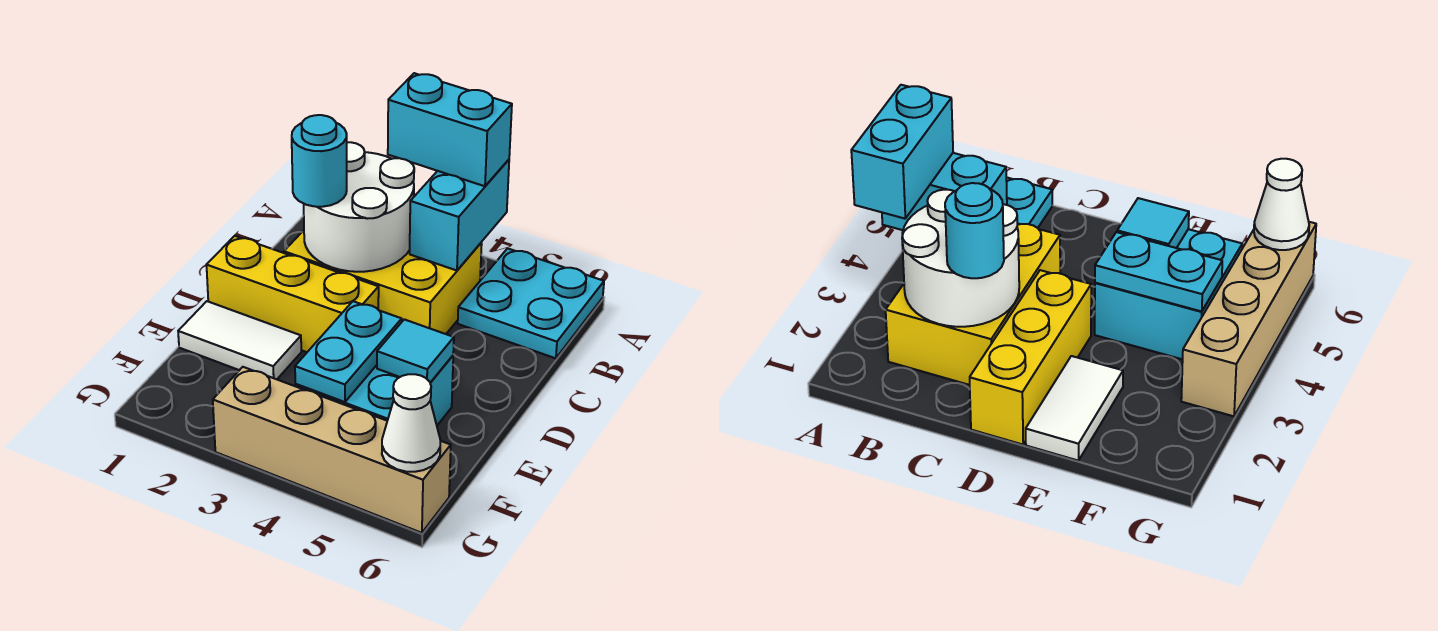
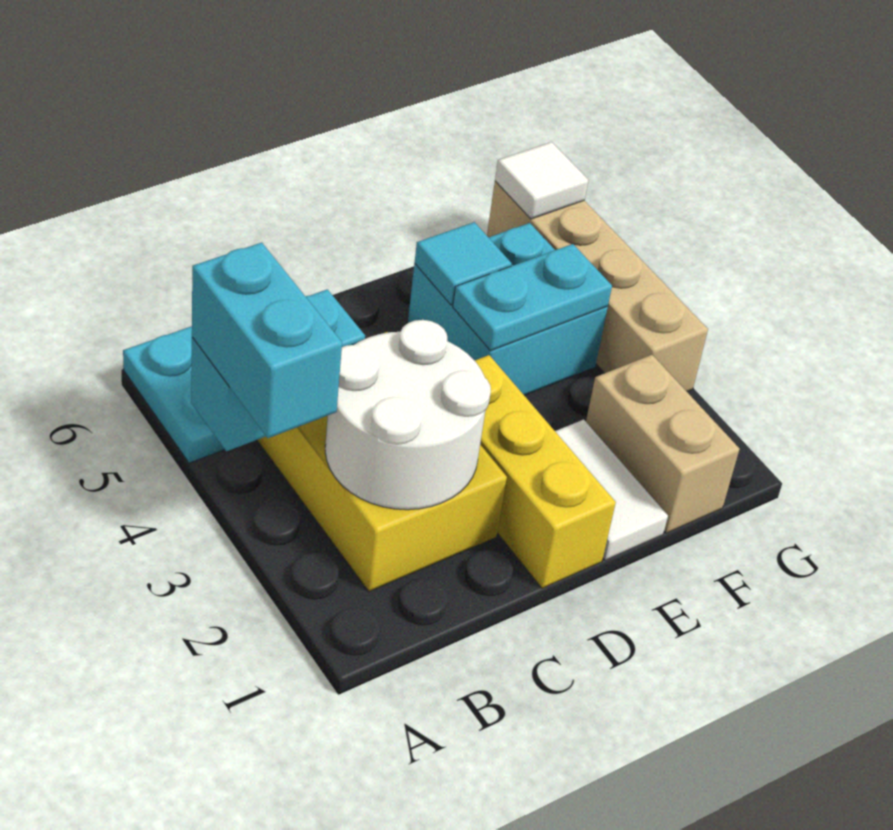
cyan 1x1 round brick [292,115,347,207] -> none
none -> tan 1x2 brick [586,355,740,533]
white 1x1 cone [382,374,440,472] -> white 1x1 tile [495,142,588,219]

